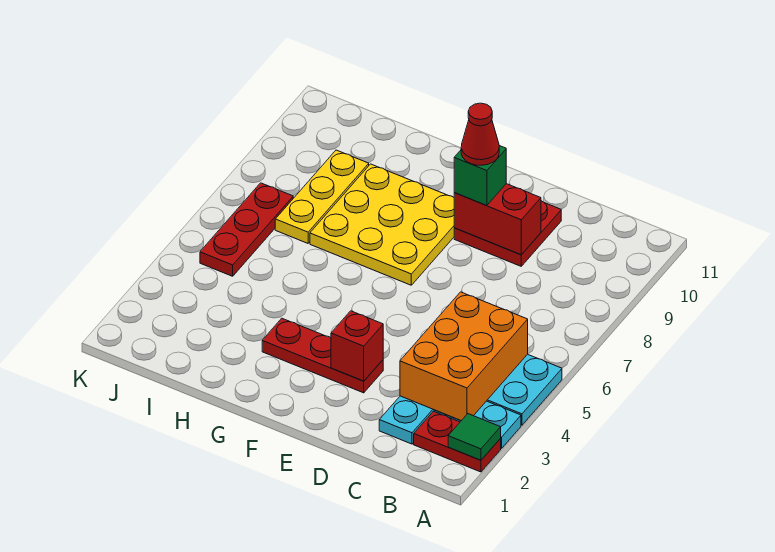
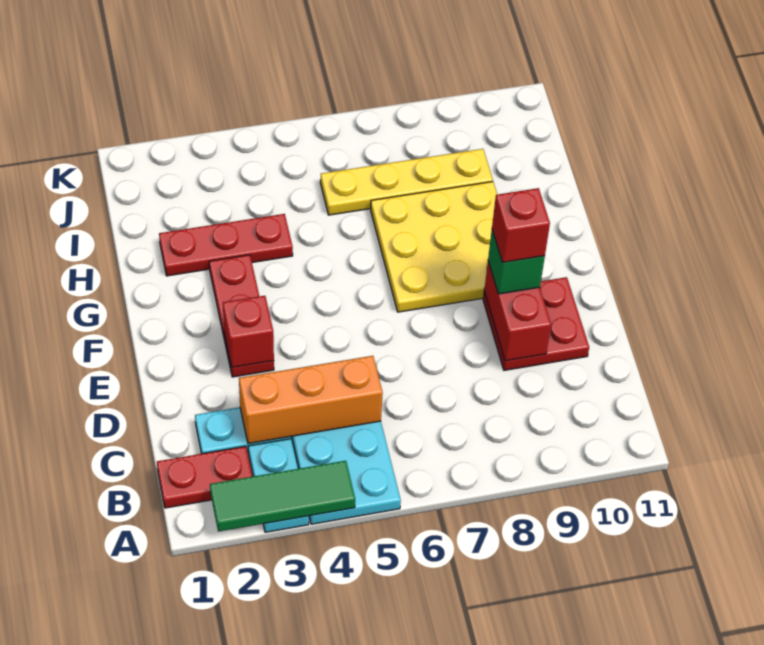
red 1x2 plate [414,411,501,472] -> red 1x2 plate turned to [157,446,252,508]
green 1x1 tile [448,414,501,460] -> green 1x3 tile [210,461,355,532]
orange 2x3 brick [400,292,528,421] -> orange 1x3 brick [239,356,383,444]
red 1x1 cone [461,103,499,165] -> red 1x1 brick [492,188,550,262]
yellow 1x3 plate [275,150,369,243] -> yellow 1x4 plate [320,149,493,215]
red 1x3 plate [200,183,293,276] -> red 1x3 plate moved to [159,214,293,276]

